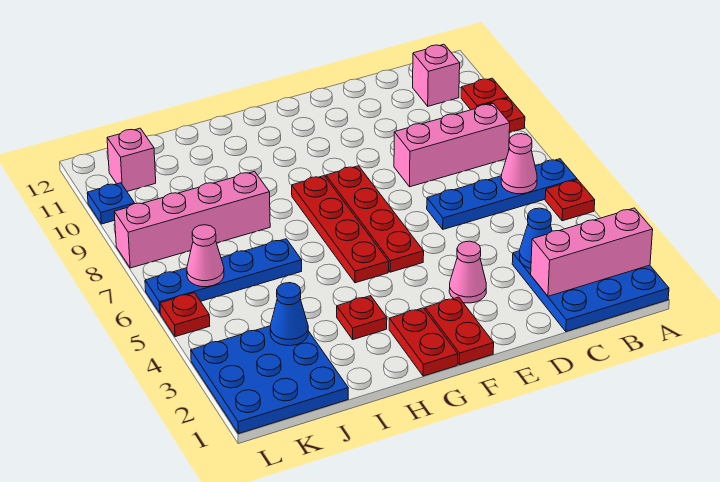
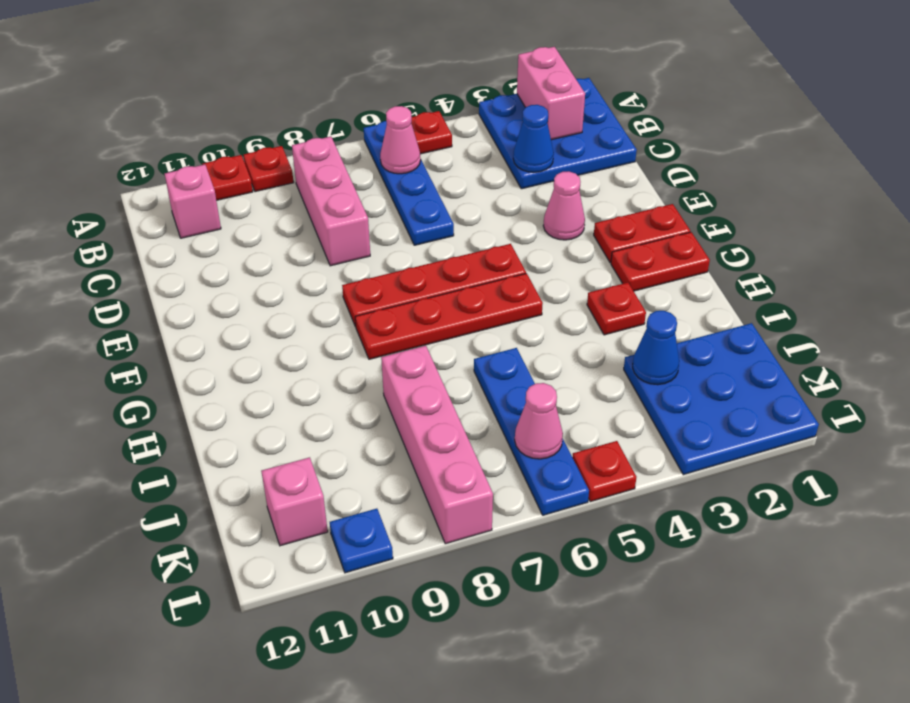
pink 1x3 brick [531,208,653,296] -> pink 1x2 brick [517,47,585,140]

